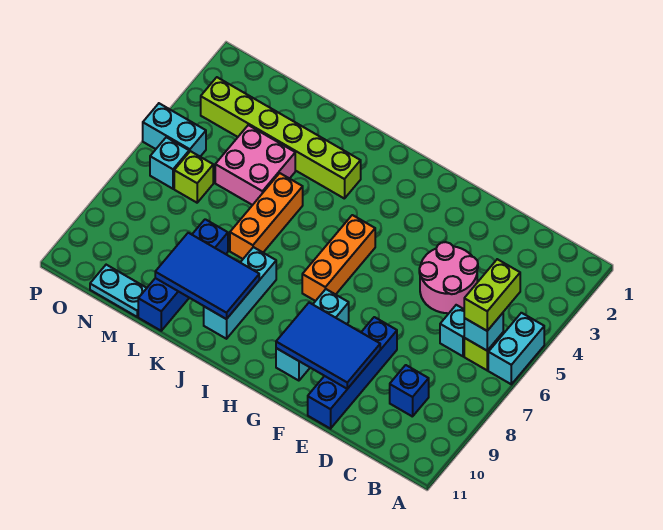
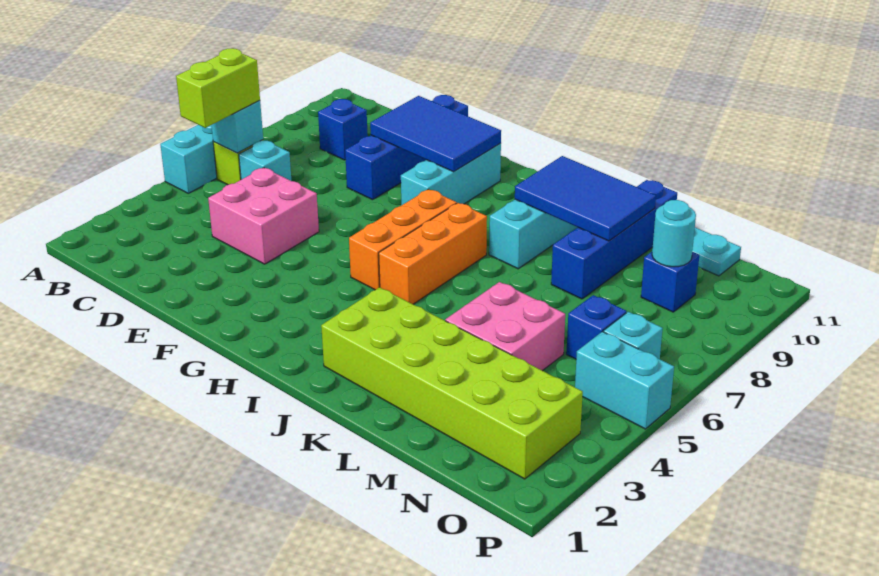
pink 2x2 round brick [419,242,478,313] -> pink 2x2 brick [208,168,319,264]
lime 1x6 brick [201,77,361,199] -> lime 2x6 brick [321,287,583,479]
orange 1x3 brick [230,173,303,259] -> orange 1x3 brick moved to [379,203,487,304]
lime 1x1 brick [174,151,213,203] -> blue 1x1 brick [566,295,627,359]
none -> blue 1x1 brick [641,252,699,312]
none -> cyan 1x1 round brick [652,200,696,267]

